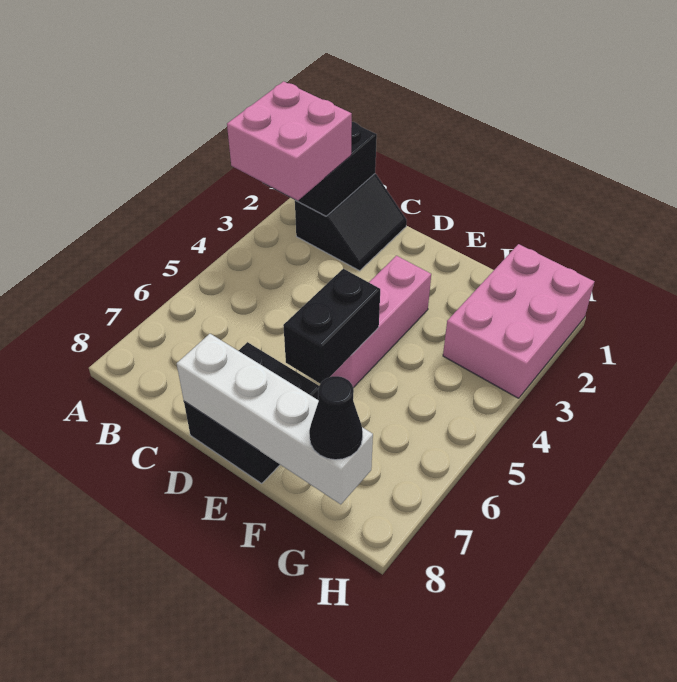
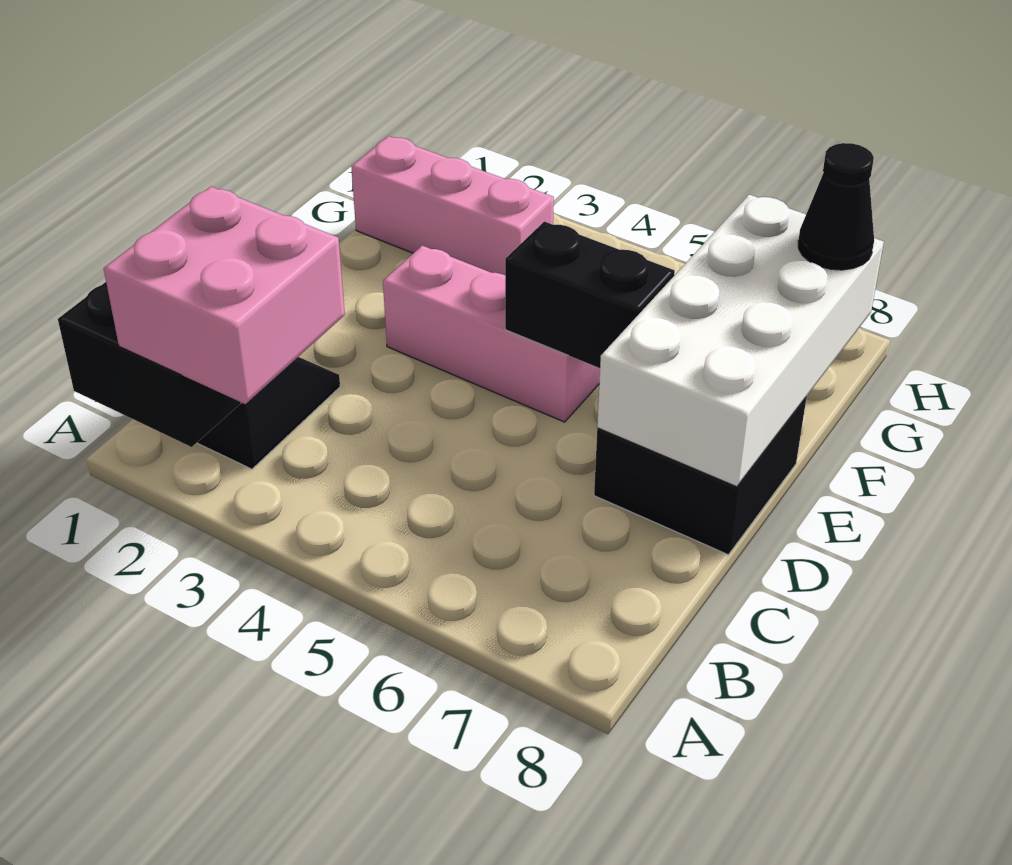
white 1x4 brick [177,334,373,504] -> white 2x4 brick [597,195,884,487]
pink 2x3 brick [443,244,595,398] -> pink 1x3 brick [351,136,554,275]

